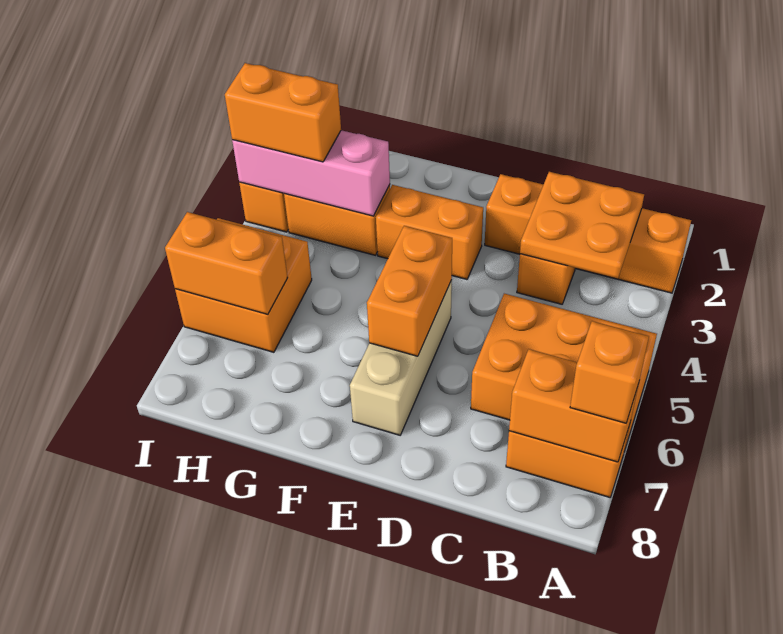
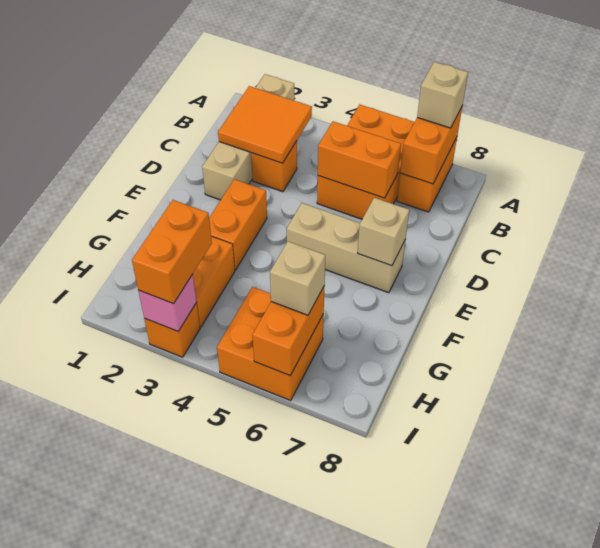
orange 1x4 brick [485,174,691,293] -> tan 1x4 brick [202,74,294,200]
orange 1x1 brick [570,321,649,423] -> tan 1x1 brick [417,62,468,128]
orange 2x2 plate [520,172,644,279] -> orange 2x2 tile [218,86,312,163]
orange 1x2 brick [367,226,452,356] -> orange 1x2 brick moved to [318,121,401,198]
none -> tan 1x1 brick [358,198,409,266]
pink 1x3 brick [232,130,390,216] -> pink 1x1 brick [138,274,197,331]
none -> tan 1x1 brick [270,242,325,315]

